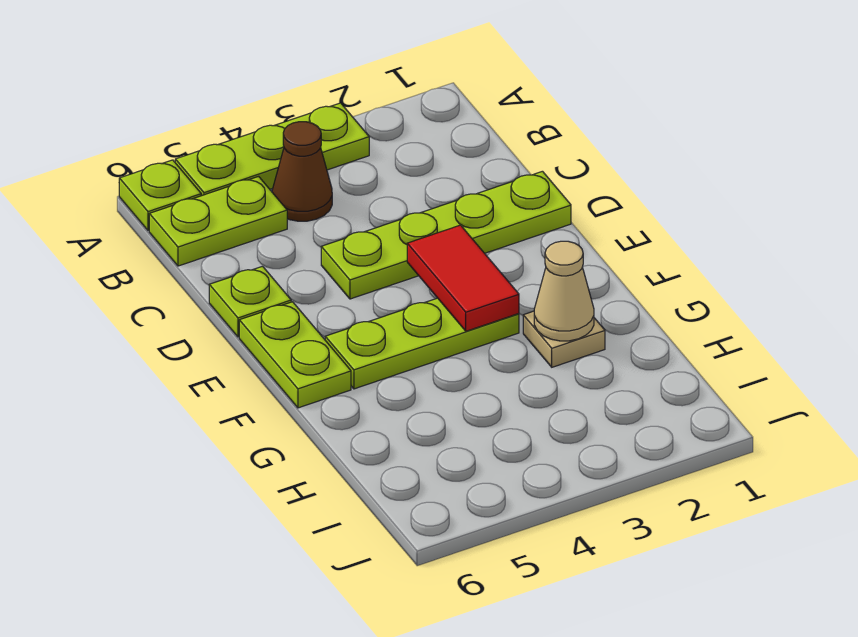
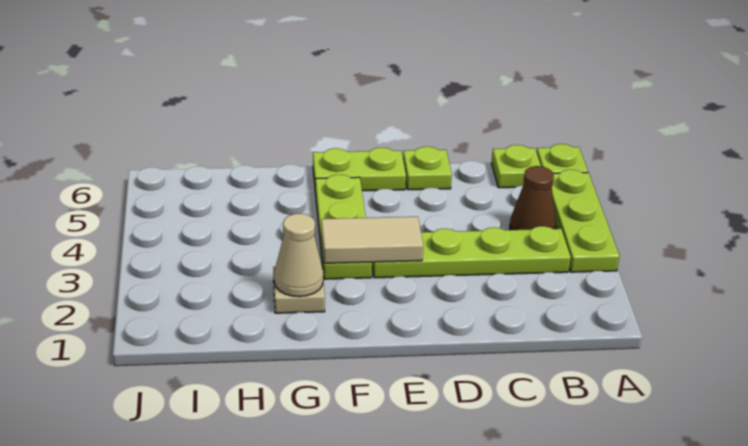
lime 1x2 plate [149,177,287,266] -> lime 1x1 plate [491,145,541,188]
lime 1x4 plate [321,171,571,299] -> lime 1x4 plate turned to [372,226,571,278]
red 1x2 tile [407,225,519,331] -> tan 1x2 tile [321,217,423,263]

